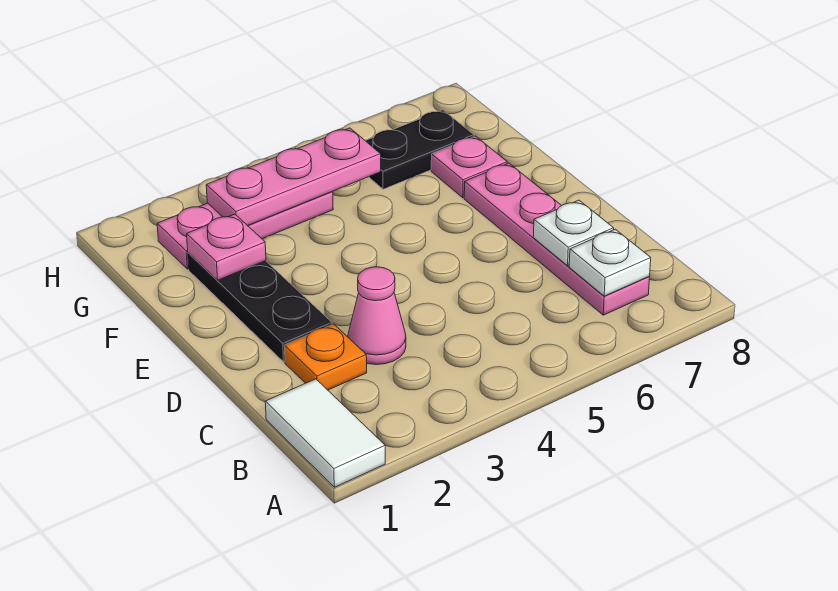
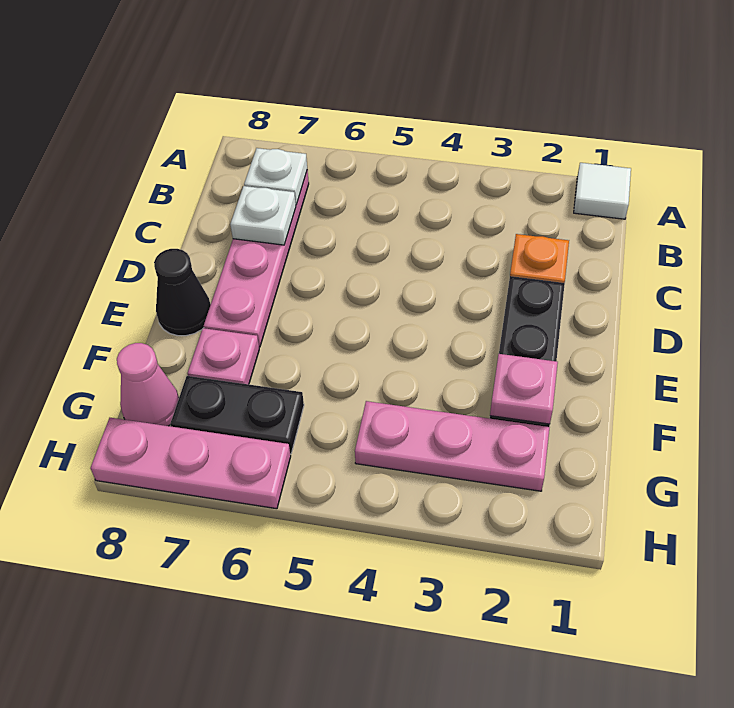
white 1x2 tile [265,379,385,487] -> white 1x1 tile [574,163,631,219]
pink 1x1 cone [348,267,406,365] -> pink 1x1 cone moved to [117,343,179,426]
none -> black 1x1 cone [154,249,211,336]
pink 1x3 plate [206,128,381,226] -> pink 1x3 plate moved to [90,418,291,509]

